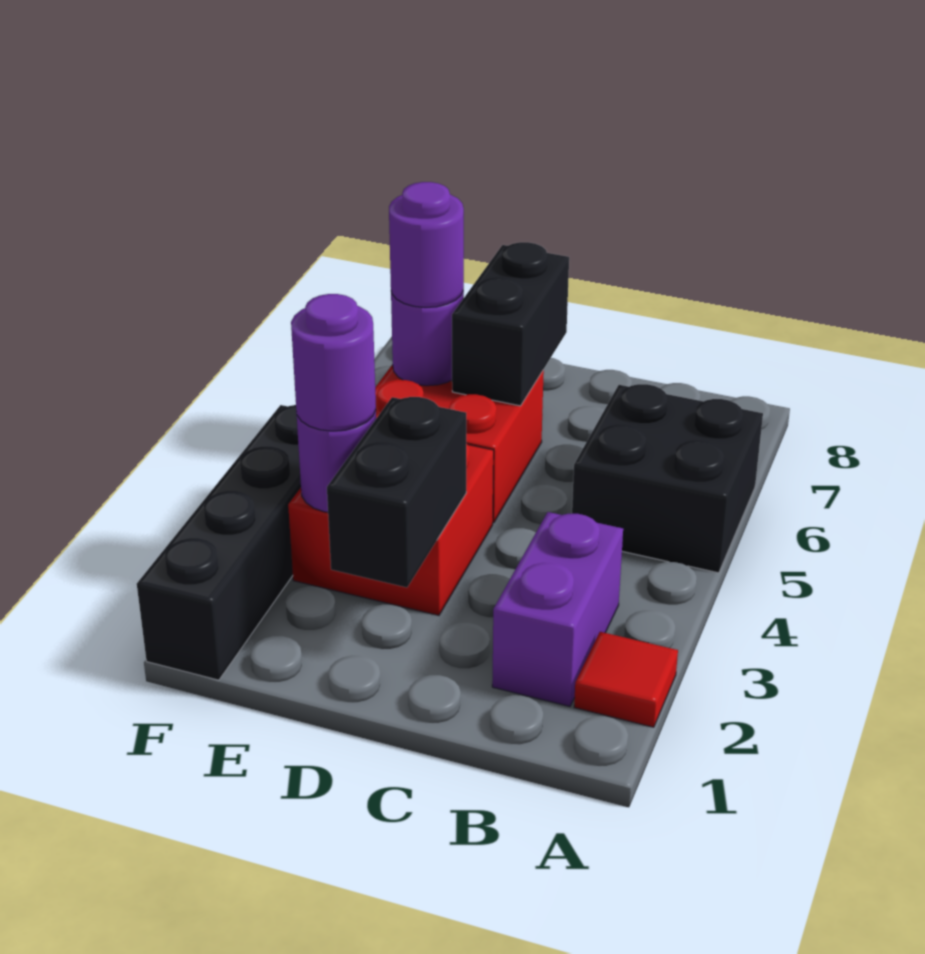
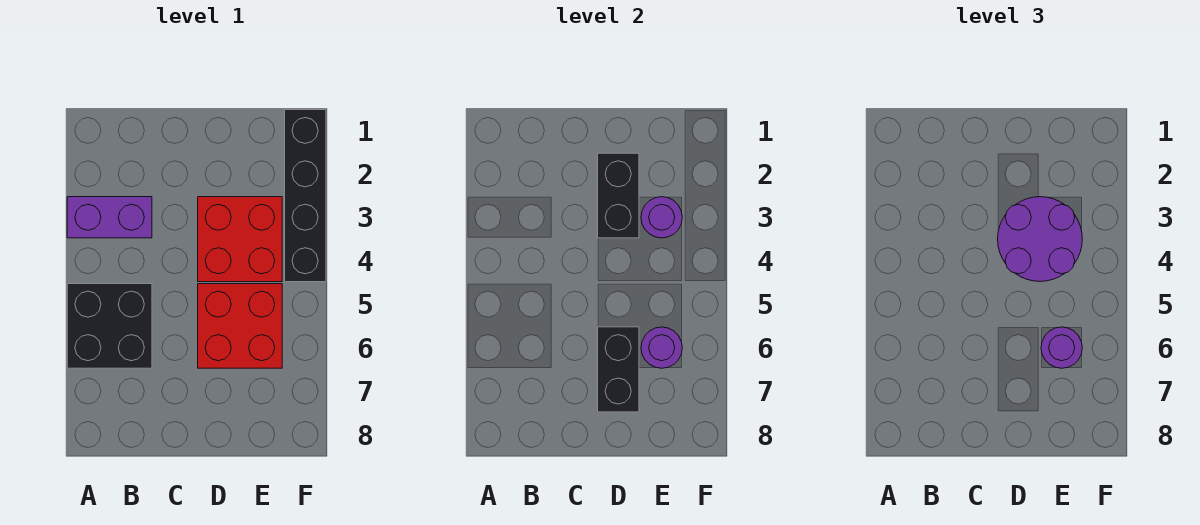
red 1x1 tile [574,632,678,727] -> none
purple 1x2 brick [492,512,623,706] -> purple 1x2 brick turned to [67,197,152,238]
purple 1x1 round brick [291,294,376,431] -> purple 2x2 round brick [998,197,1082,281]

